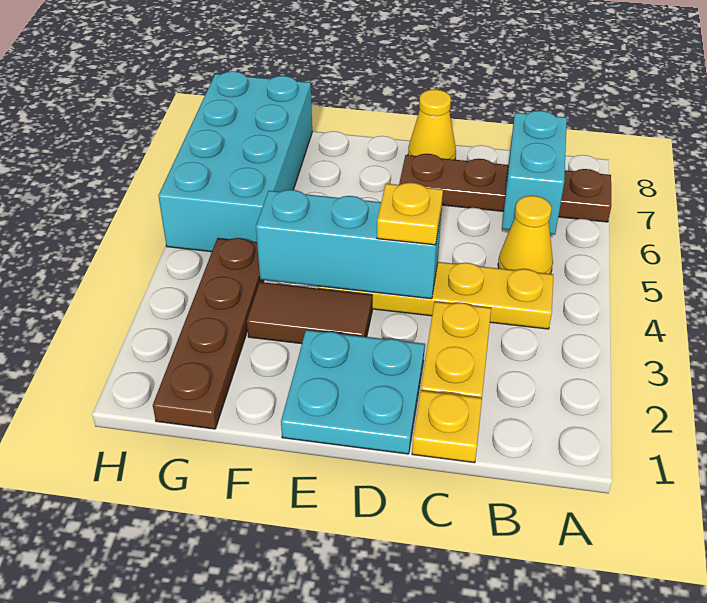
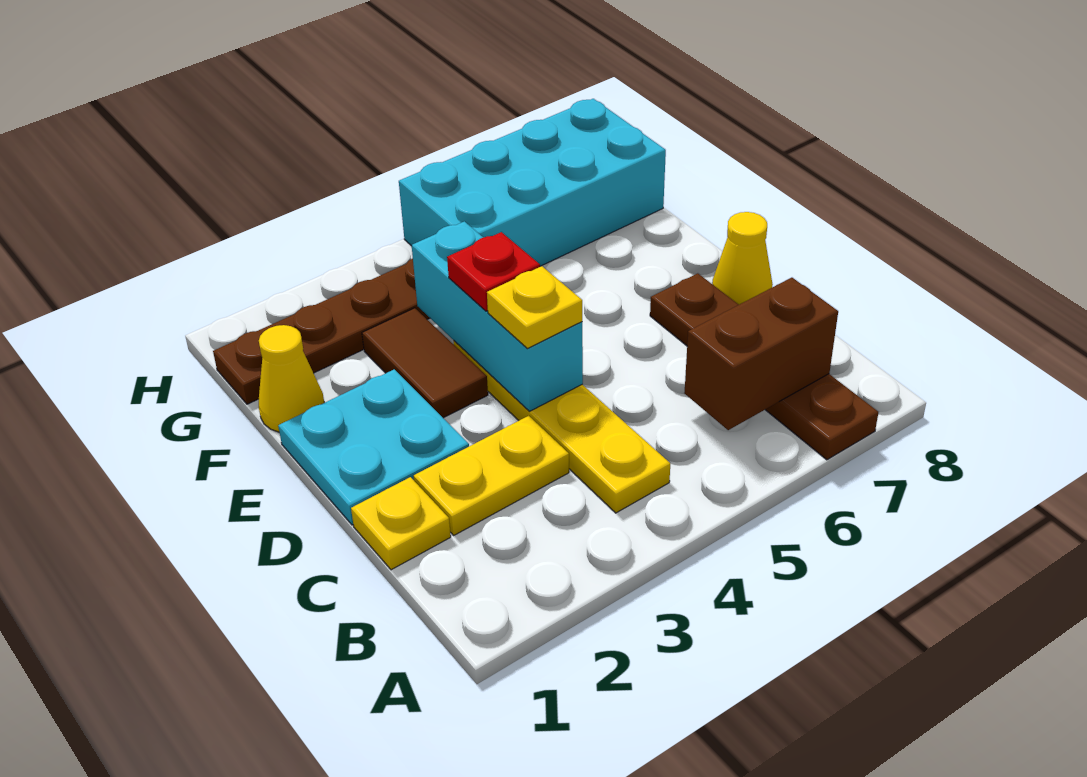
yellow 1x1 cone [498,196,553,274] -> yellow 1x1 cone moved to [259,325,324,432]
cyan 1x2 brick [502,111,567,235] -> brown 1x2 brick [684,278,838,430]
none -> red 1x1 plate [447,232,540,311]

